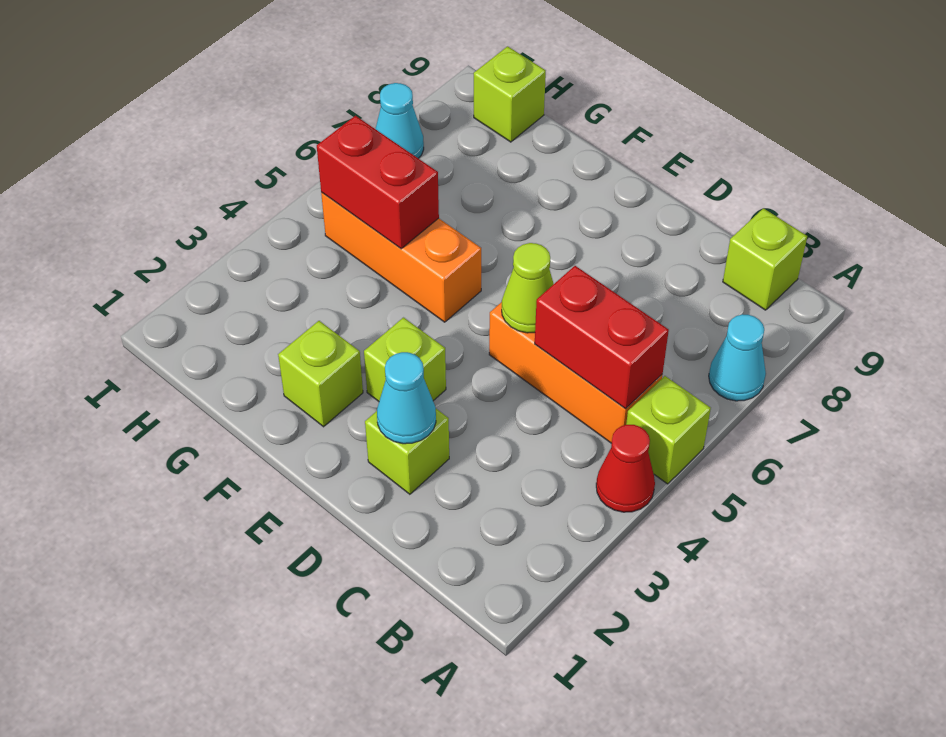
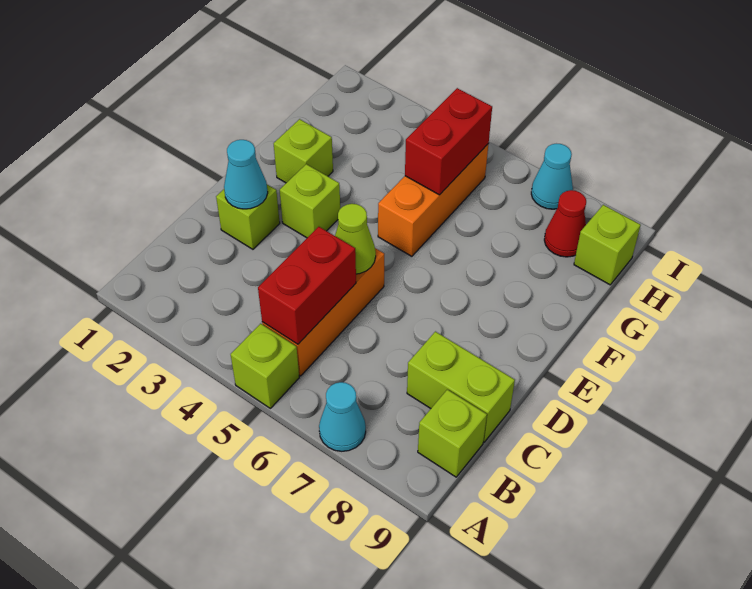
red 1x1 cone [596,425,655,512] -> red 1x1 cone moved to [544,190,586,257]
none -> lime 1x2 brick [407,332,515,442]

